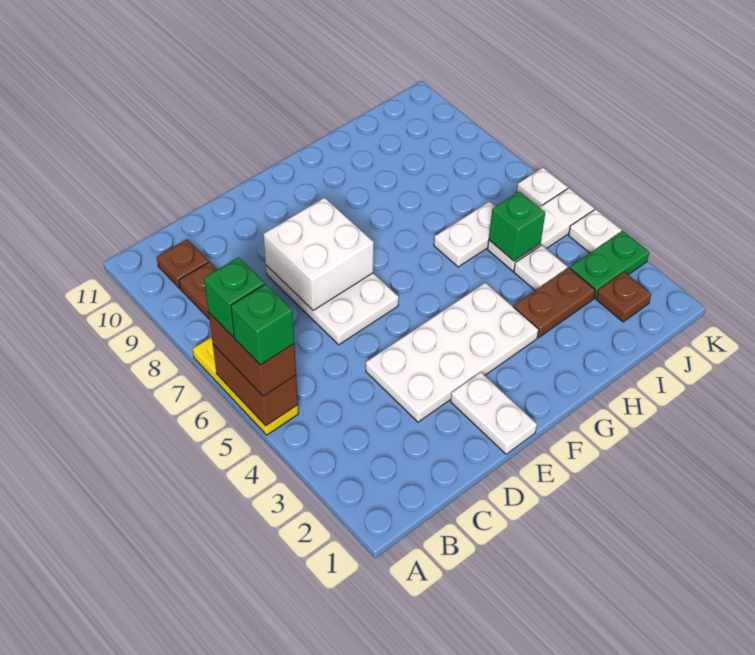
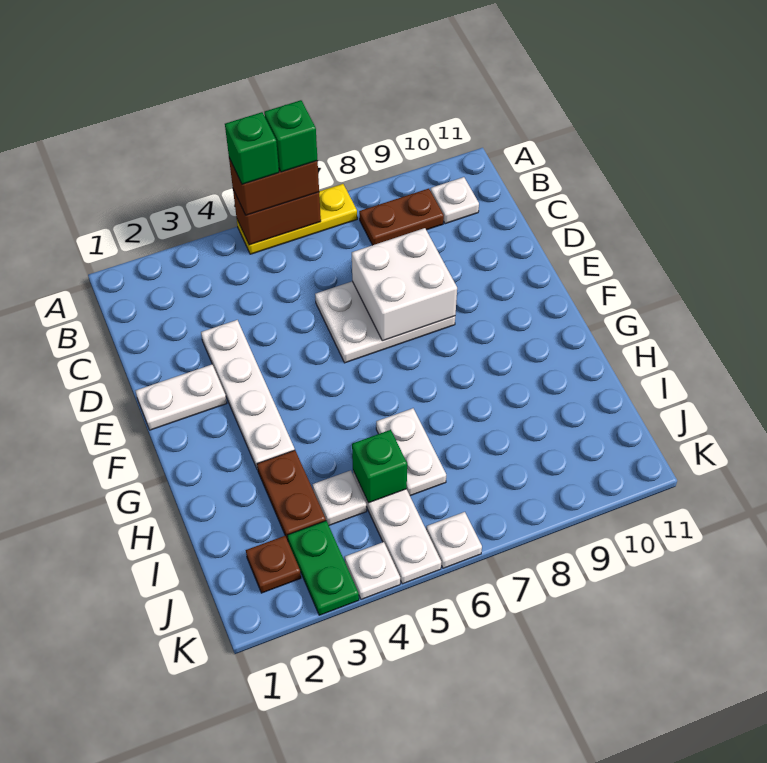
brown 1x1 plate [157,239,209,288] -> white 1x1 plate [431,177,479,224]
white 2x4 plate [366,283,539,422] -> white 1x4 plate [201,320,295,470]

